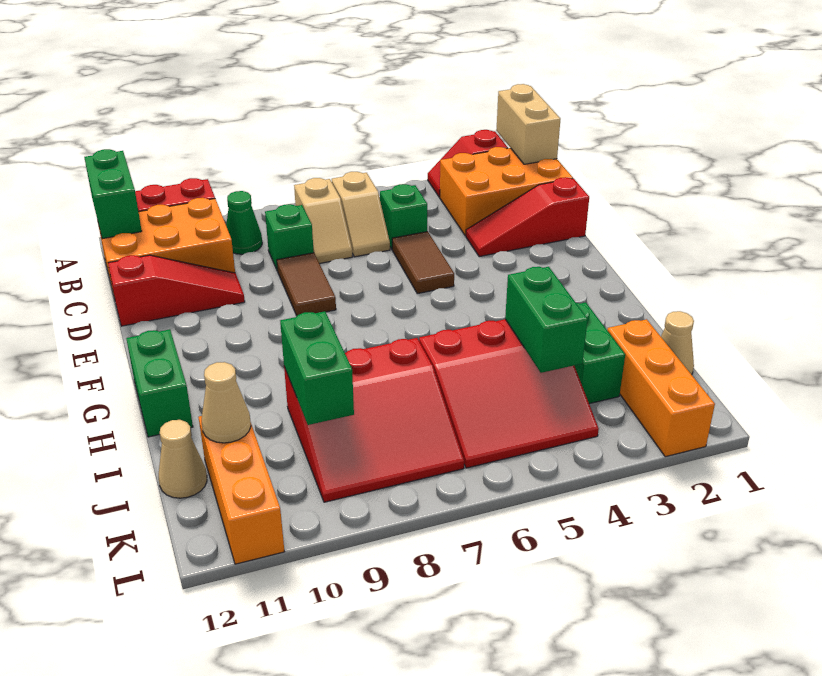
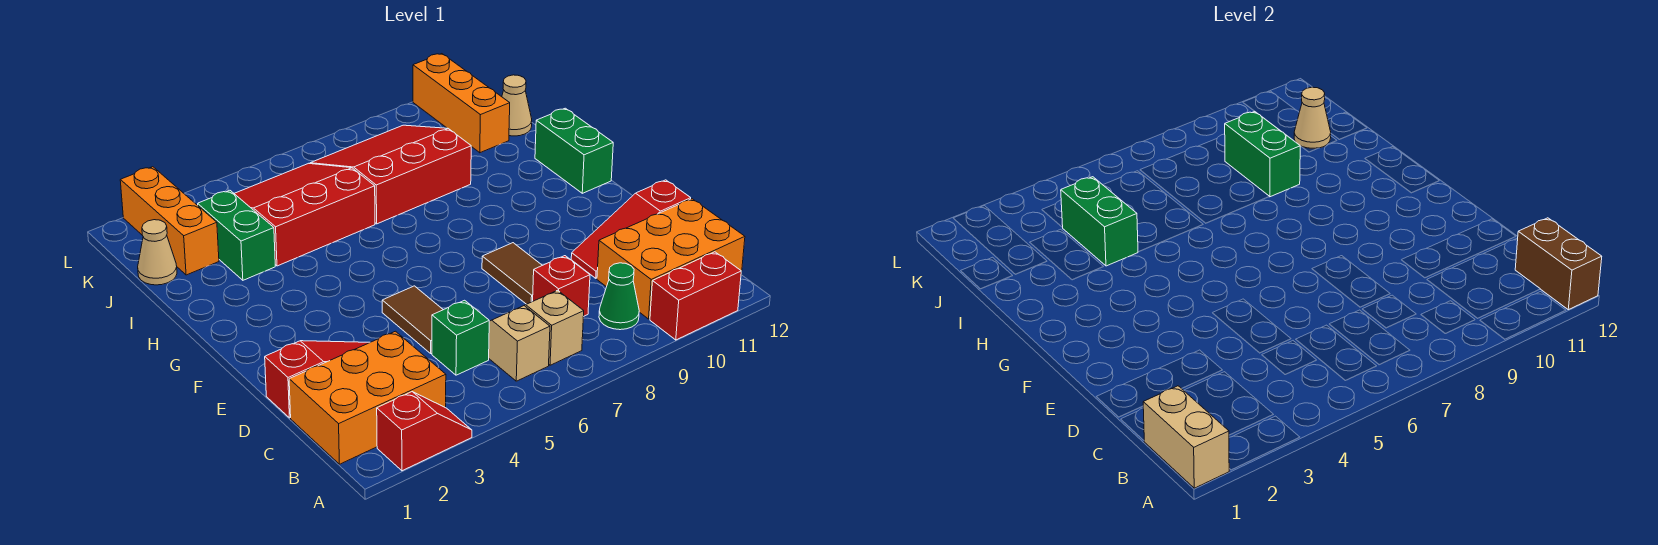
green 1x2 brick [84,149,142,239] -> brown 1x2 brick [1515,218,1602,310]
green 1x1 brick [265,204,314,271] -> red 1x1 brick [533,256,590,317]

